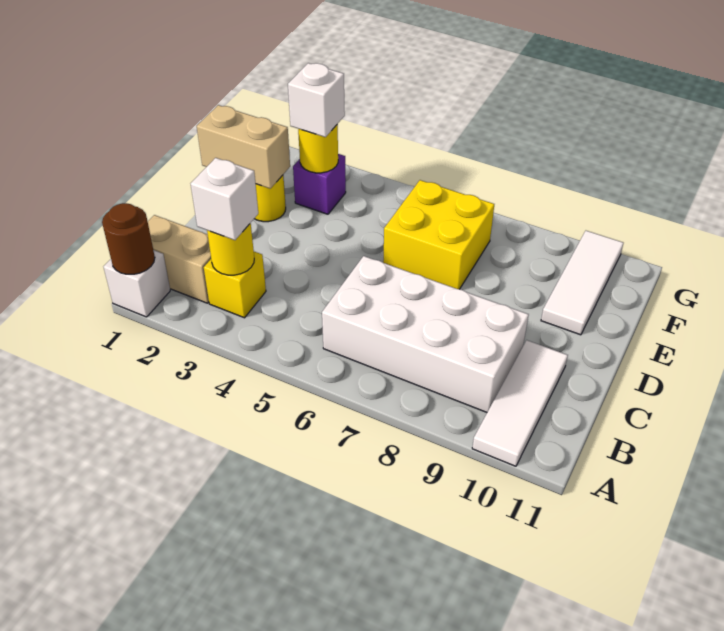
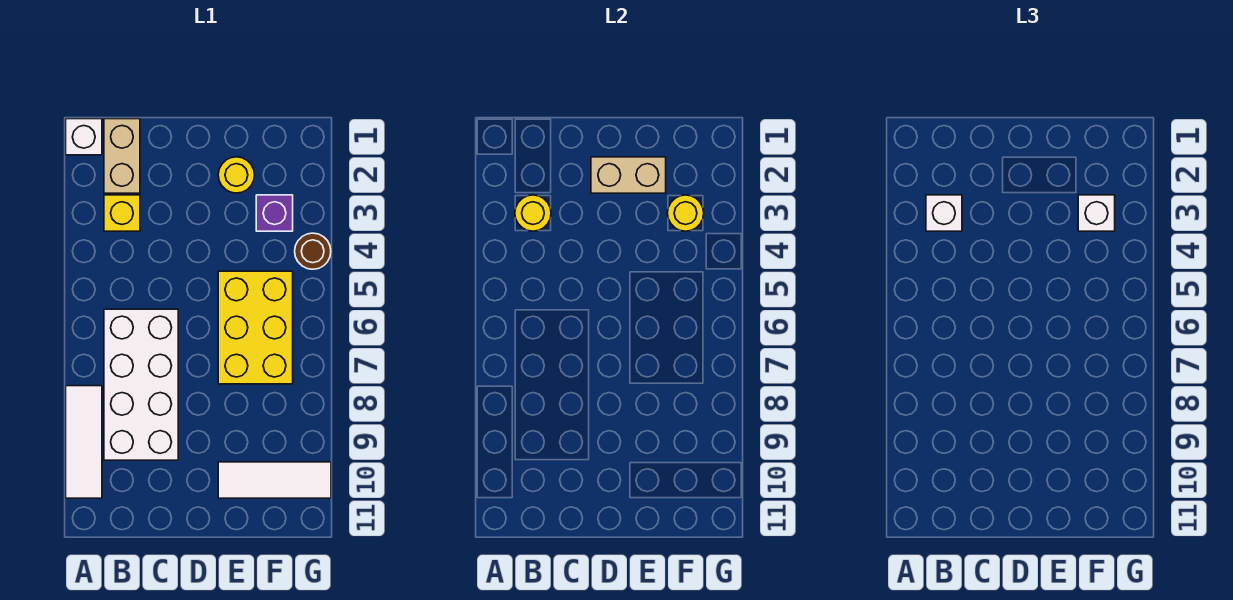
brown 1x1 round brick [102,203,155,274] -> brown 1x1 round brick moved to [295,233,331,269]
white 1x3 tile [472,340,568,466] -> white 1x3 tile turned to [66,386,102,498]
tan 1x2 brick [197,105,290,188] -> tan 1x2 brick turned to [591,157,666,193]
yellow 2x2 brick [383,180,494,289] -> yellow 2x3 brick [218,271,293,384]

